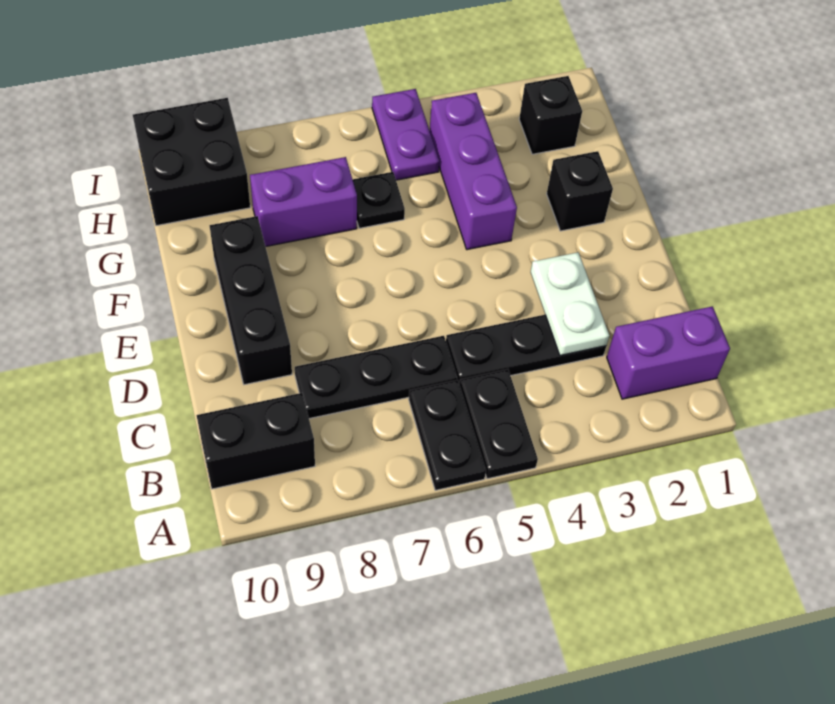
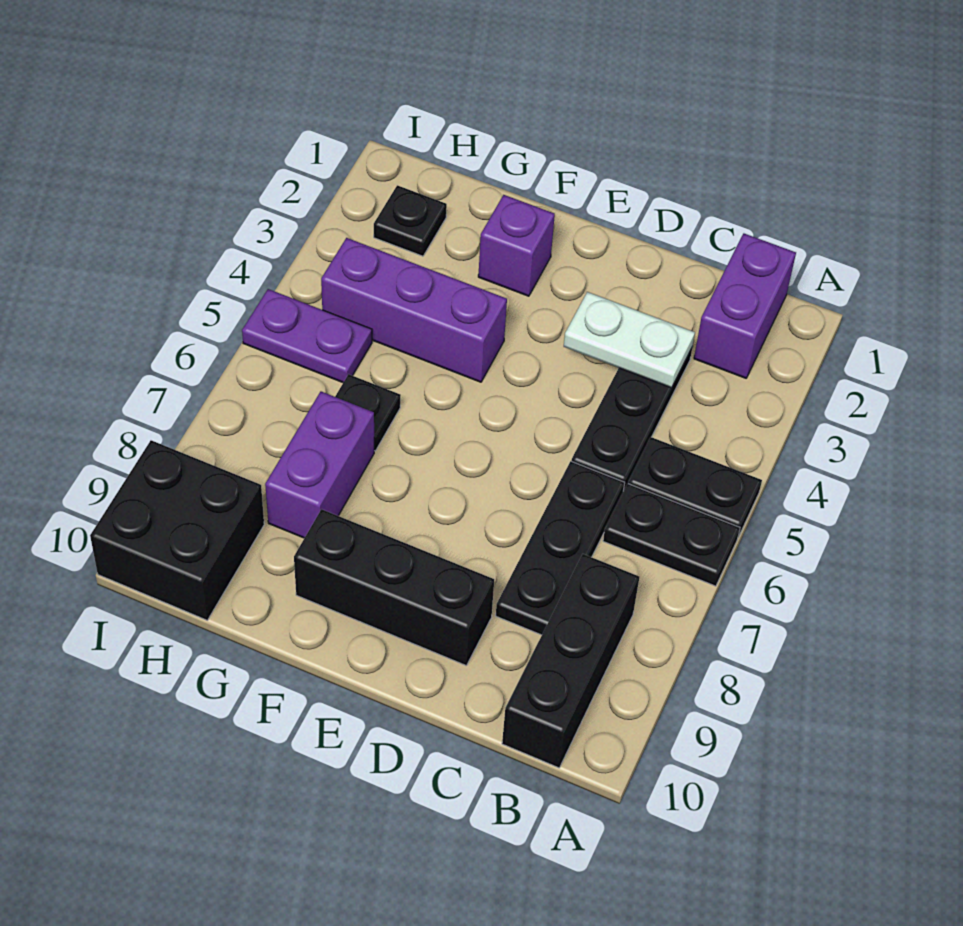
black 1x2 brick [196,393,315,489] -> black 1x3 brick [502,554,639,768]
black 1x1 brick [547,151,613,231] -> purple 1x1 brick [478,195,555,296]
black 1x1 brick [519,76,582,154] -> black 1x1 plate [374,185,447,256]

